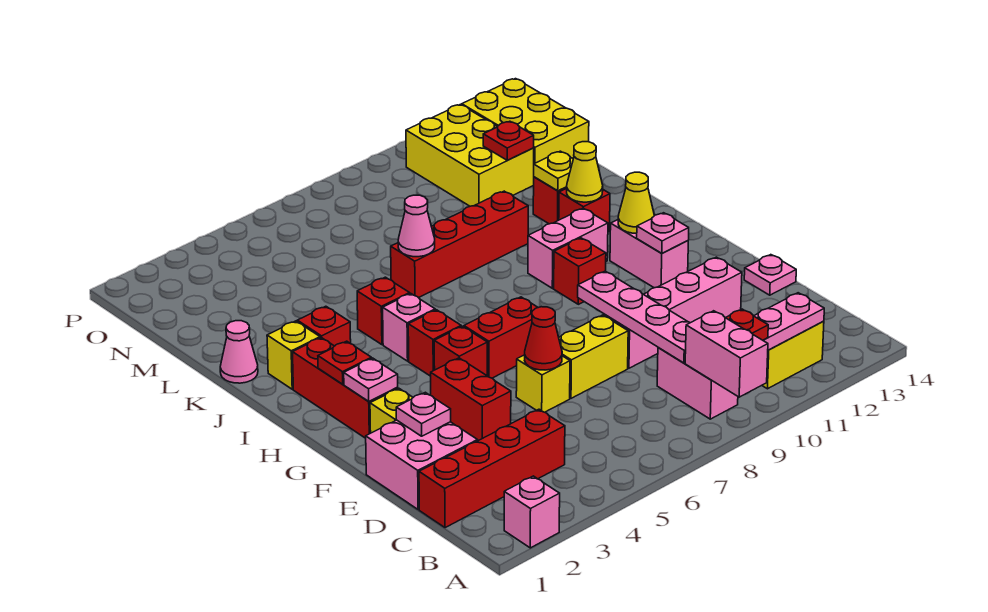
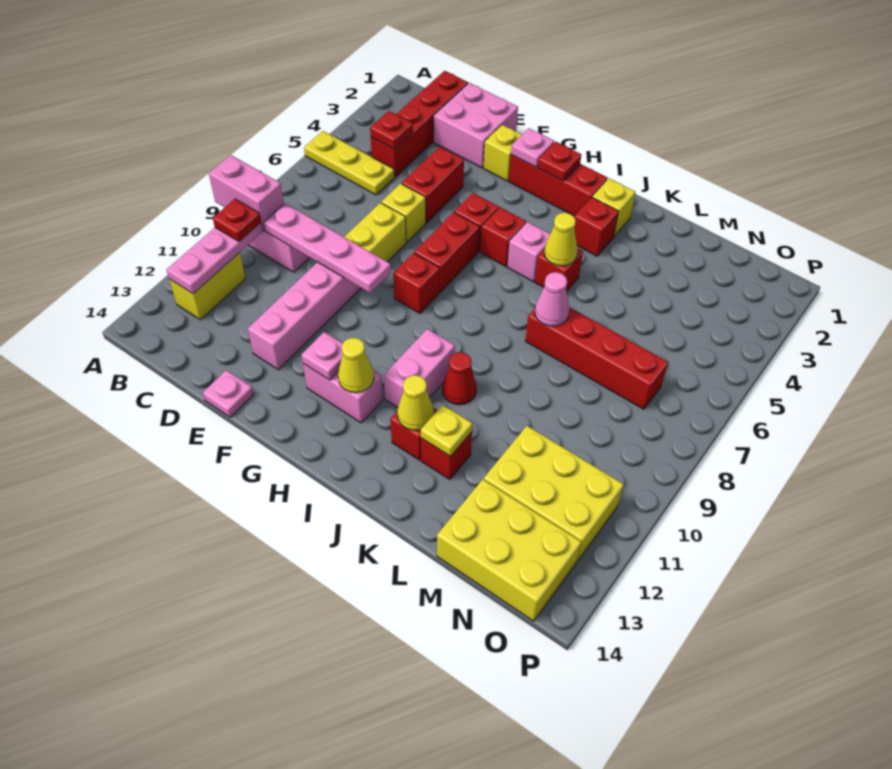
pink 1x1 brick [504,476,560,548] -> none
none -> yellow 1x3 plate [304,131,395,195]
pink 1x1 plate [396,392,451,436] -> none
red 1x2 brick [431,358,511,441] -> red 1x2 brick turned to [402,147,464,223]
red 1x1 cone [525,307,562,370] -> red 1x1 cone moved to [442,352,477,405]
red 1x1 brick [554,238,606,304] -> red 1x1 brick moved to [393,253,439,313]
none -> yellow 1x1 cone [544,213,578,266]
pink 1x1 cone [220,321,258,383] -> none
red 1x4 brick [391,191,528,298] -> red 1x4 brick turned to [525,307,668,409]
red 1x1 plate [483,121,534,160] -> red 1x1 plate moved to [370,111,413,149]

